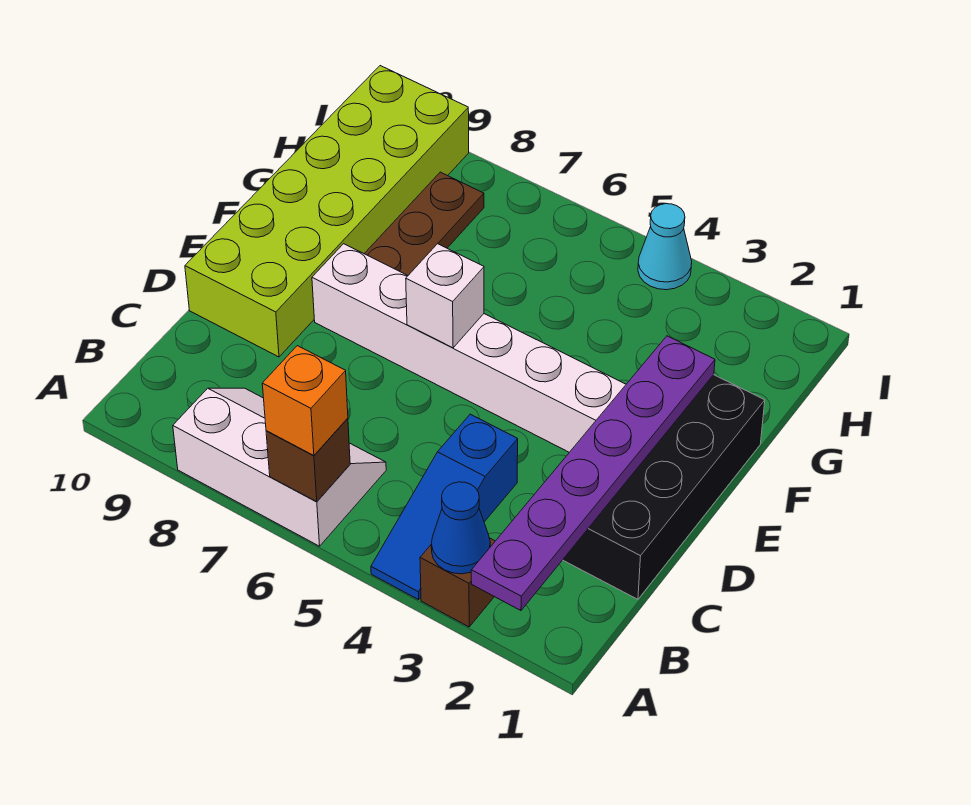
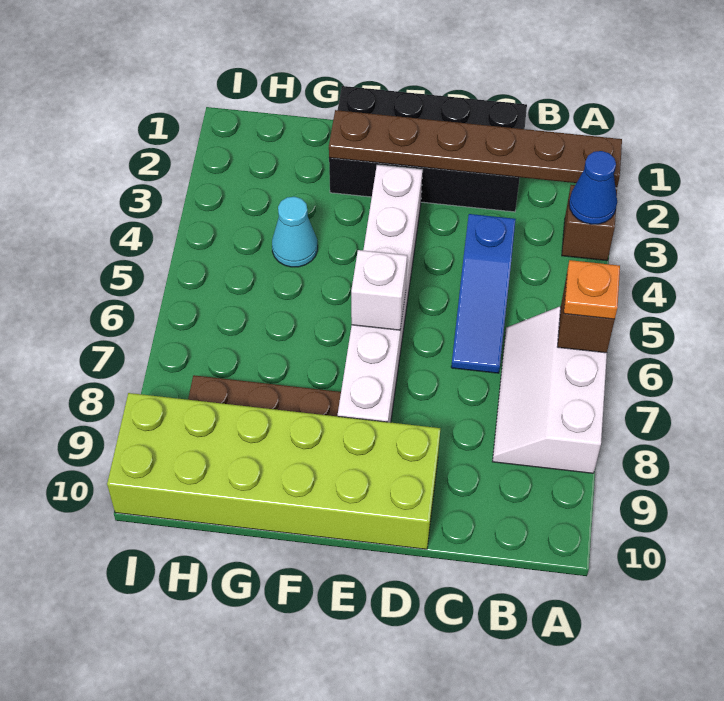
purple 1x6 plate [471,336,715,611] -> brown 1x6 plate [329,110,622,187]
blue 1x3 slope [371,414,518,600] -> blue 1x3 slope turned to [451,214,516,373]
orange 1x1 brick [262,346,348,455] -> orange 1x1 plate [564,260,620,319]
cyan 1x1 cone [638,204,692,290] -> cyan 1x1 cone moved to [272,197,318,267]

